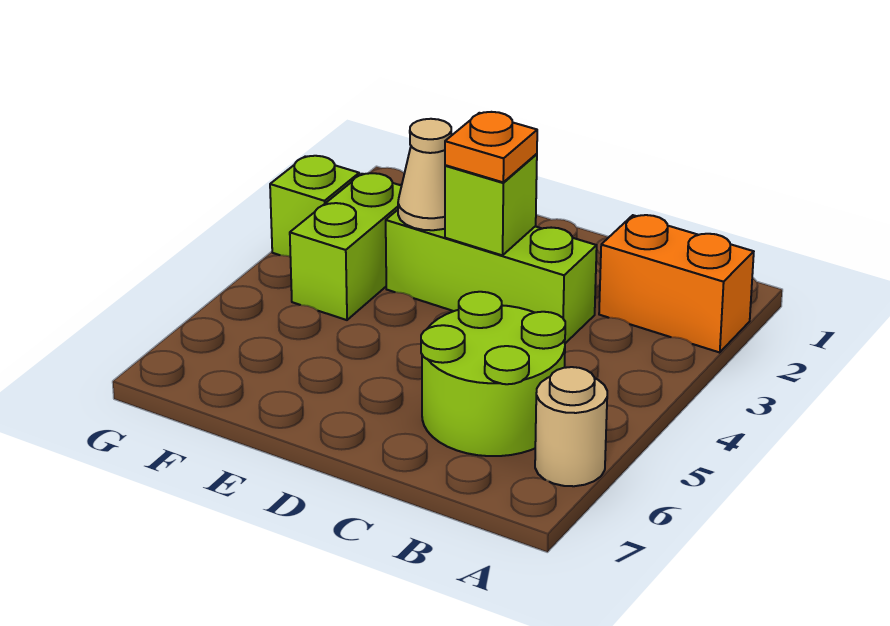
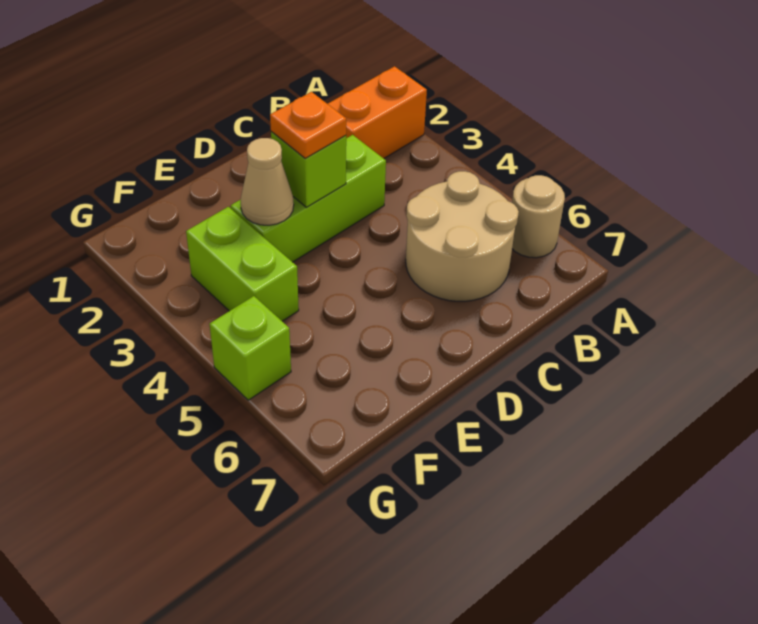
lime 2x2 round brick [421,292,565,456] -> tan 2x2 round brick [406,171,519,301]
lime 1x1 brick [270,156,359,257] -> lime 1x1 brick moved to [210,296,291,400]

